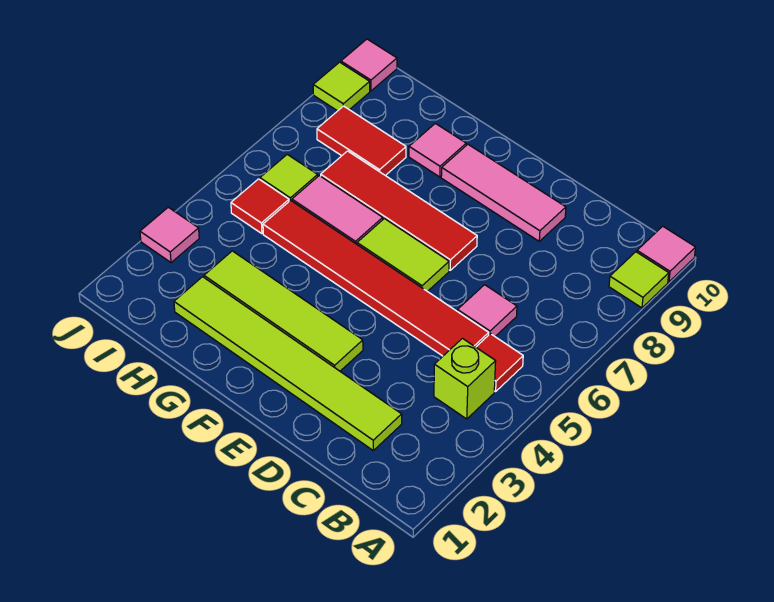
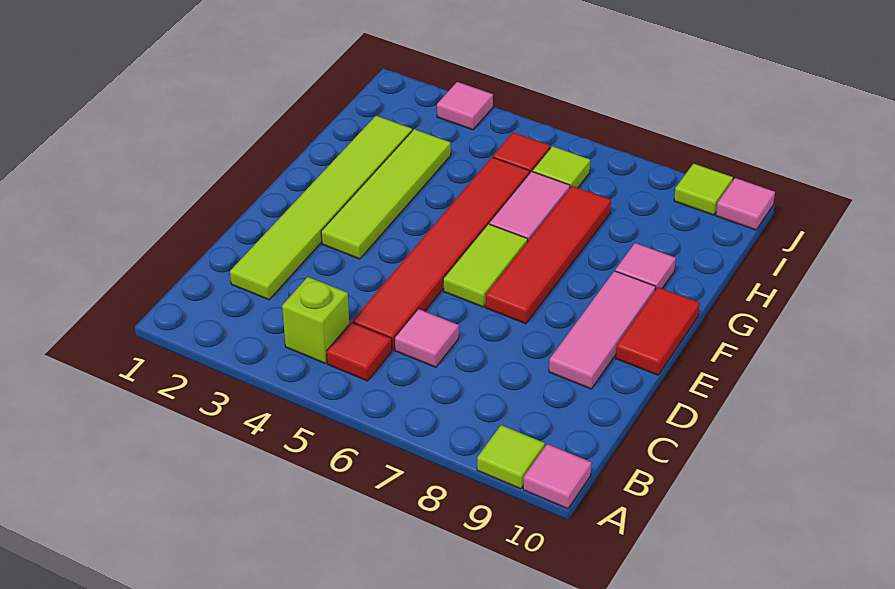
red 1x2 tile [317,106,406,175] -> red 1x2 tile moved to [616,287,700,375]

